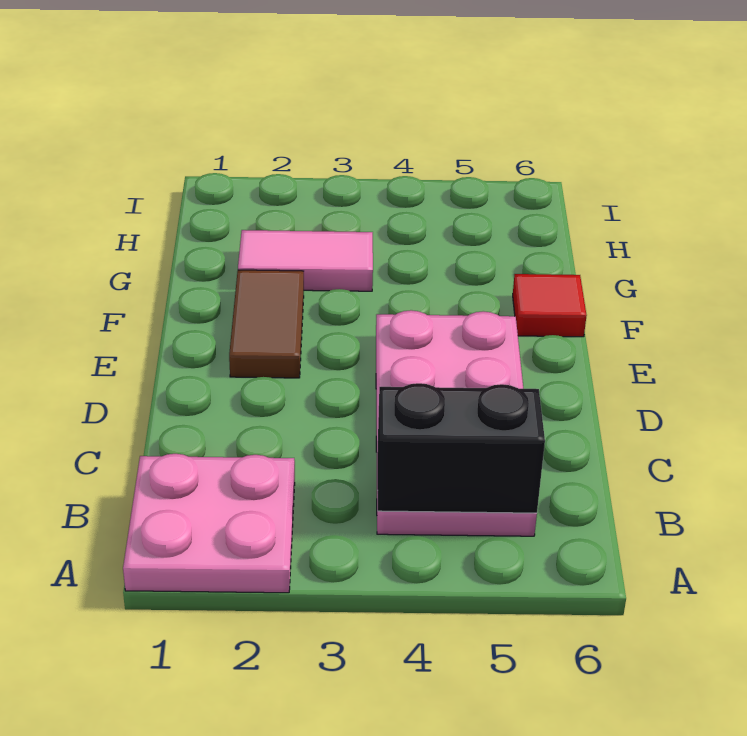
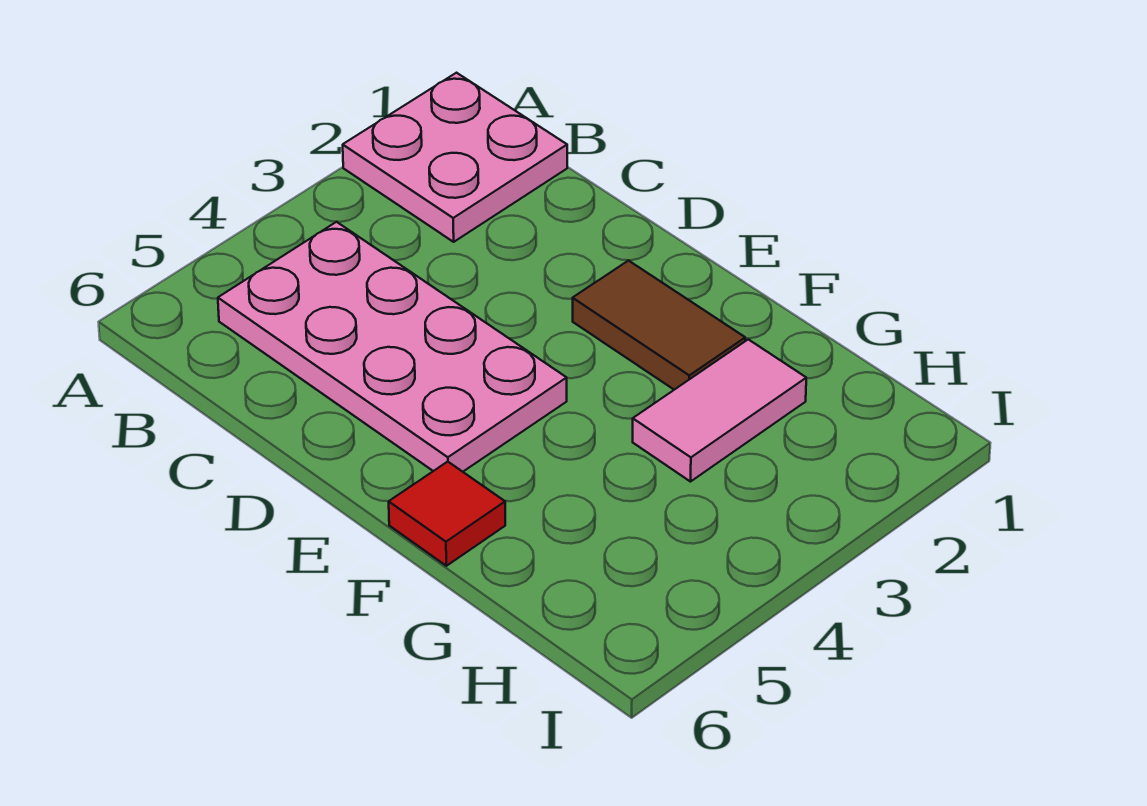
black 1x2 brick [377,383,545,513] -> none

